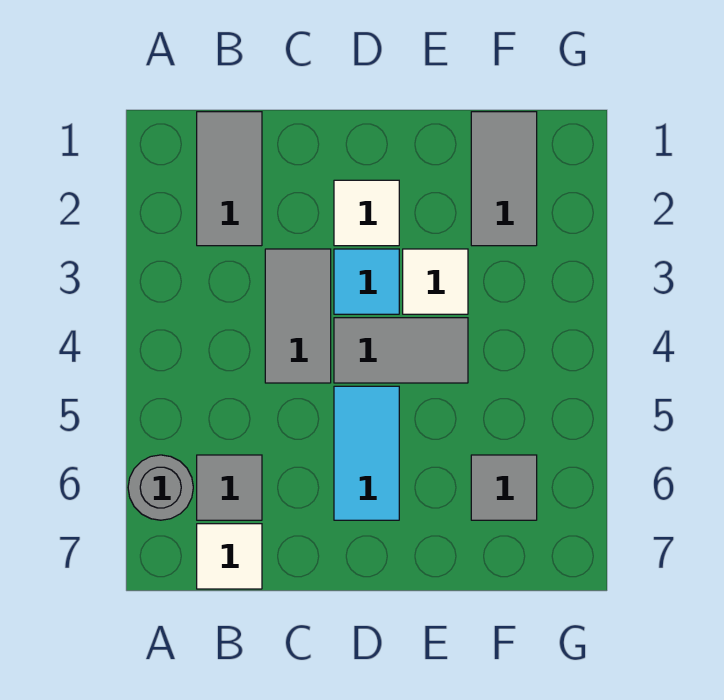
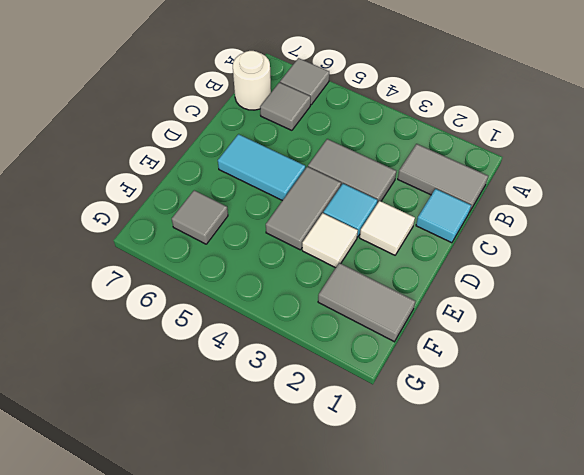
grey 1x1 round brick [128,455,193,520] -> grey 1x1 tile [280,58,329,105]
white 1x1 tile [197,524,262,589] -> white 1x1 round brick [233,51,271,110]
none -> cyan 1x1 tile [416,189,471,243]

